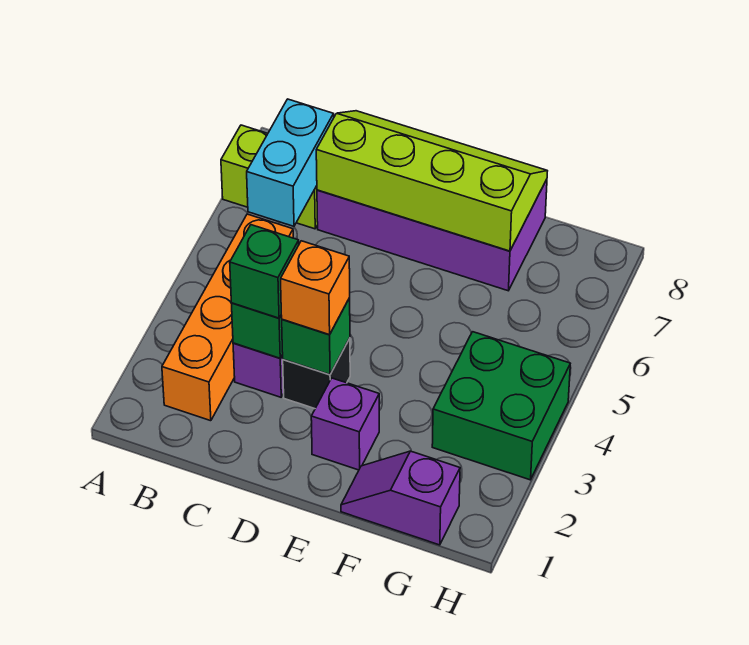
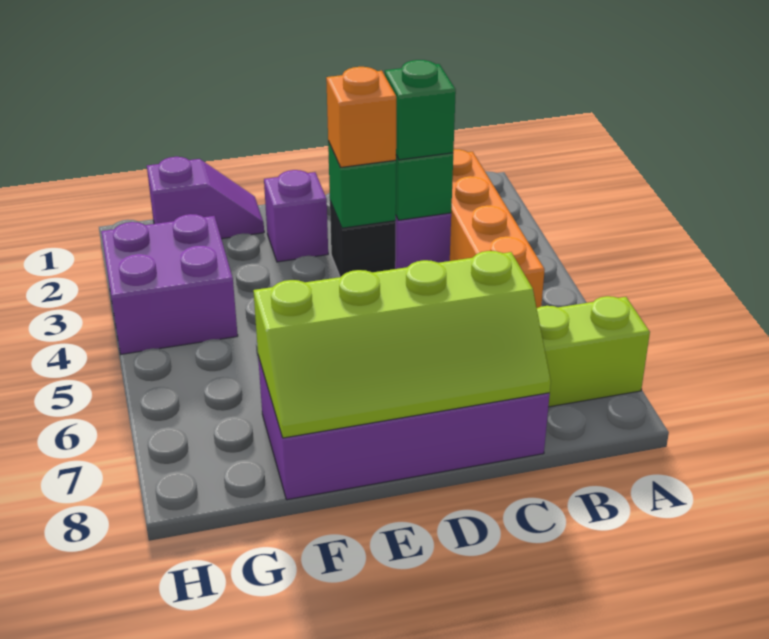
cyan 1x2 brick [247,99,334,227] -> none
green 2x2 brick [432,332,570,480] -> purple 2x2 brick [101,214,238,354]

